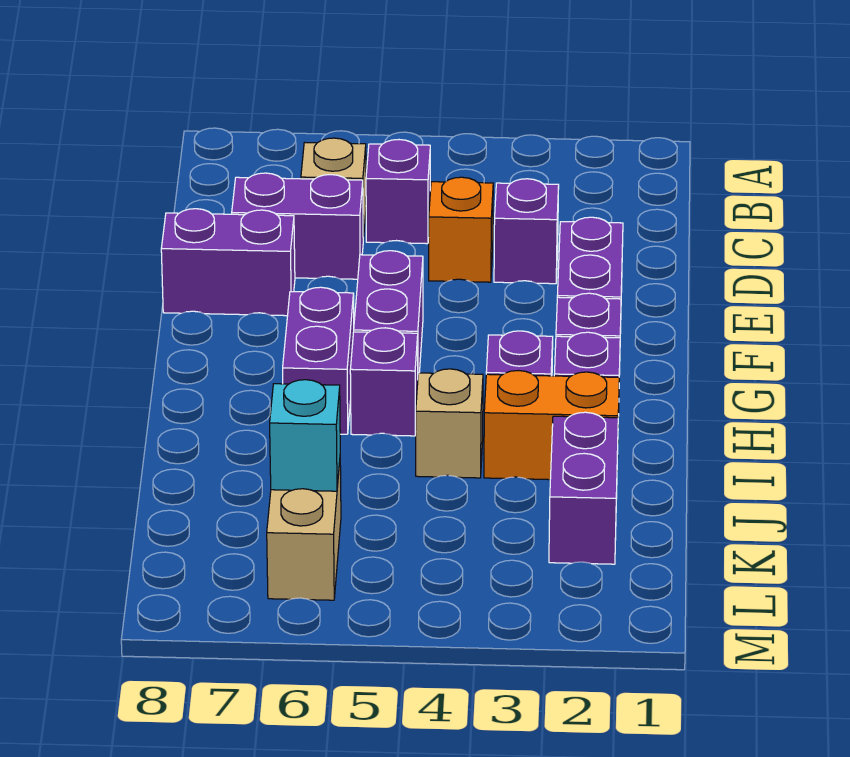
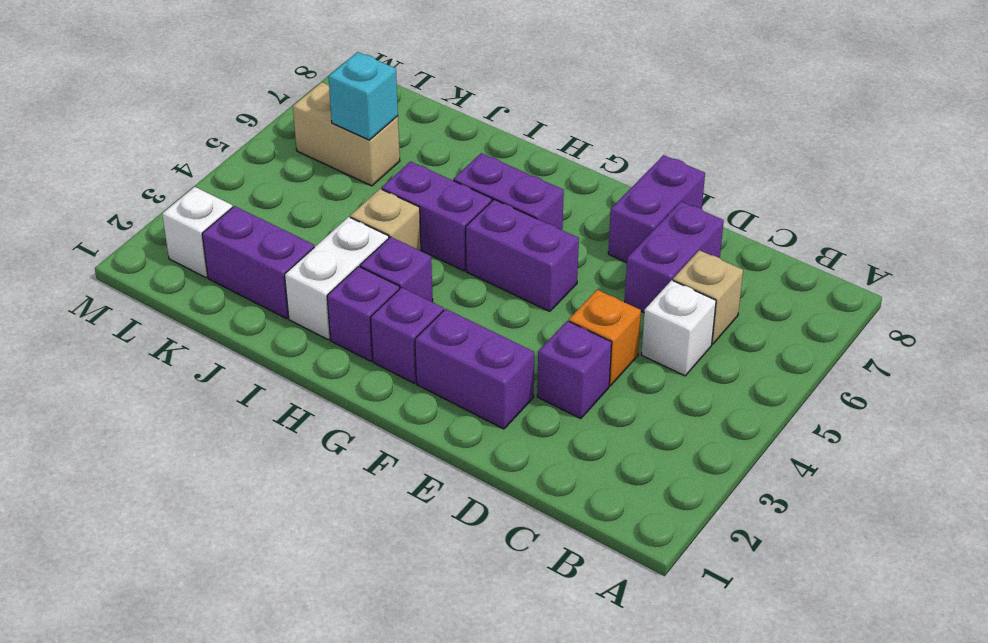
purple 1x1 brick [366,140,430,244] -> white 1x1 brick [641,280,716,376]
purple 1x1 brick [350,328,418,436] -> purple 1x2 brick [382,161,492,271]
orange 1x2 brick [484,371,619,480] -> white 1x2 brick [285,217,389,340]
none -> white 1x1 brick [162,187,233,278]

